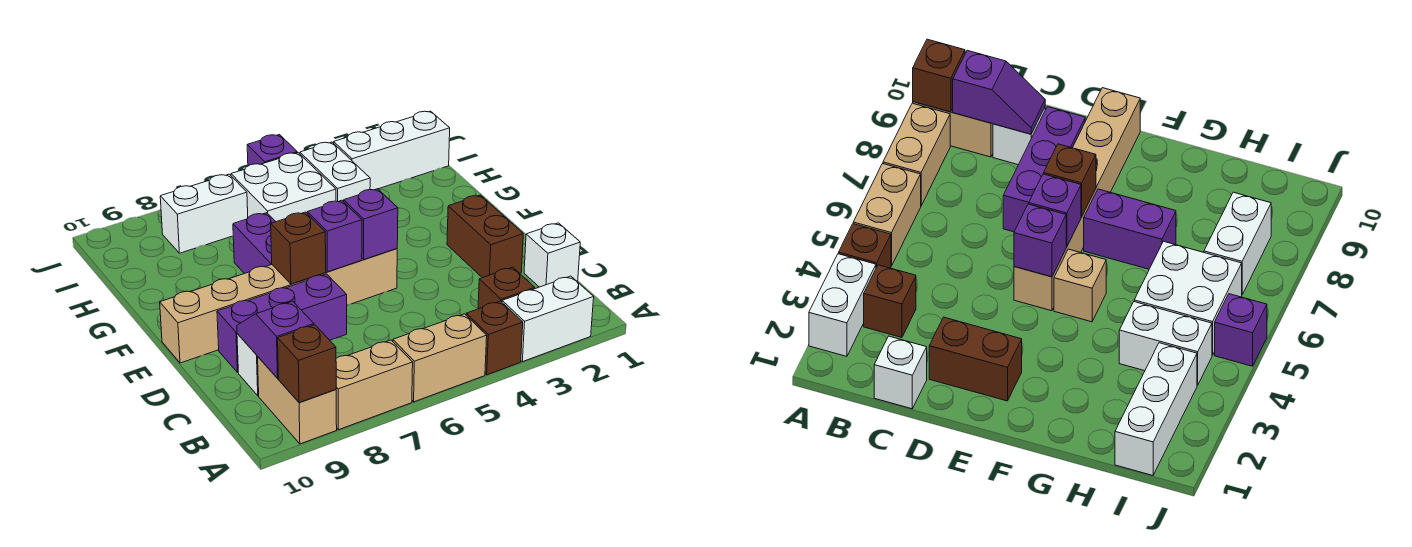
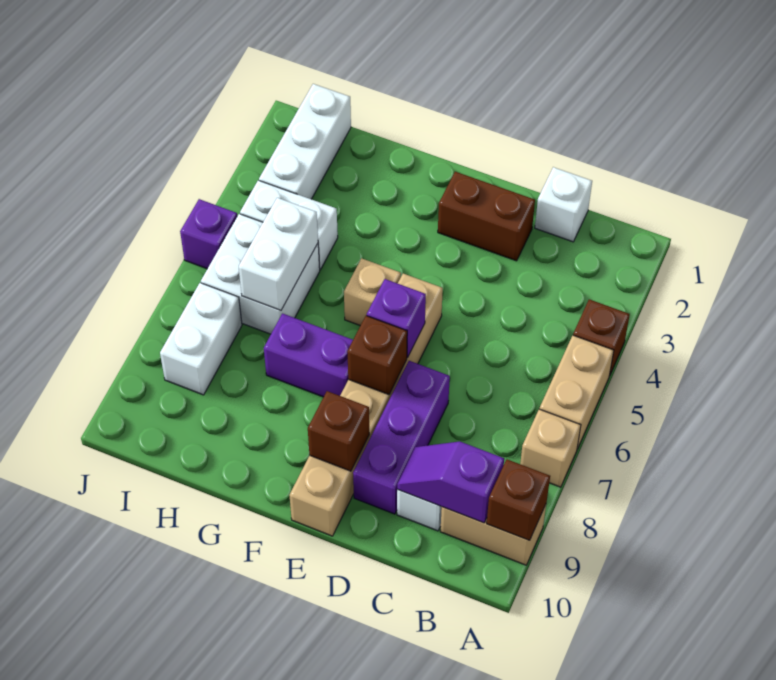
white 1x2 brick [502,276,594,362] -> white 1x2 brick moved to [239,198,318,310]
tan 1x2 brick [336,340,413,430] -> tan 1x1 brick [520,409,581,487]
brown 1x1 brick [478,267,535,309] -> brown 1x1 brick moved to [308,391,369,471]
purple 1x1 brick [344,189,398,260] -> none

